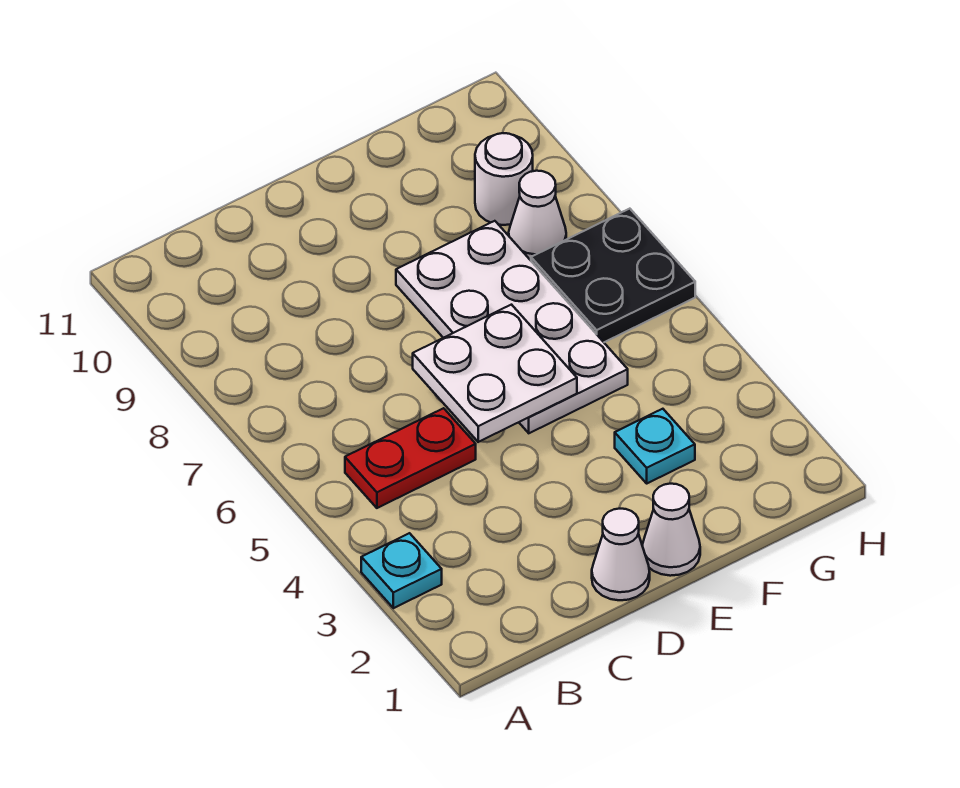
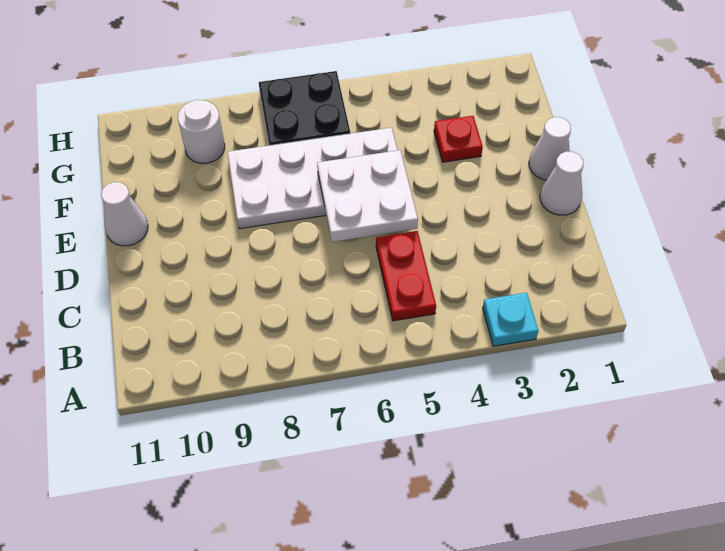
cyan 1x1 plate [615,409,695,483] -> red 1x1 plate [434,116,483,162]
white 1x1 cone [509,170,566,260] -> white 1x1 cone moved to [101,182,148,246]

